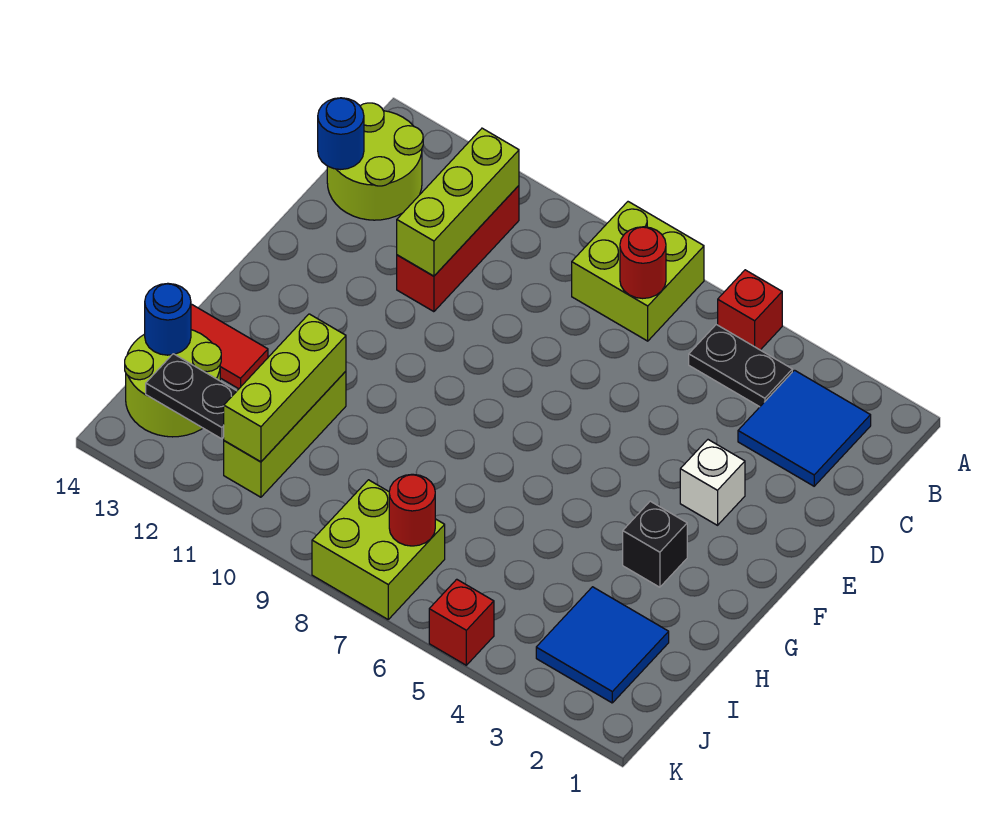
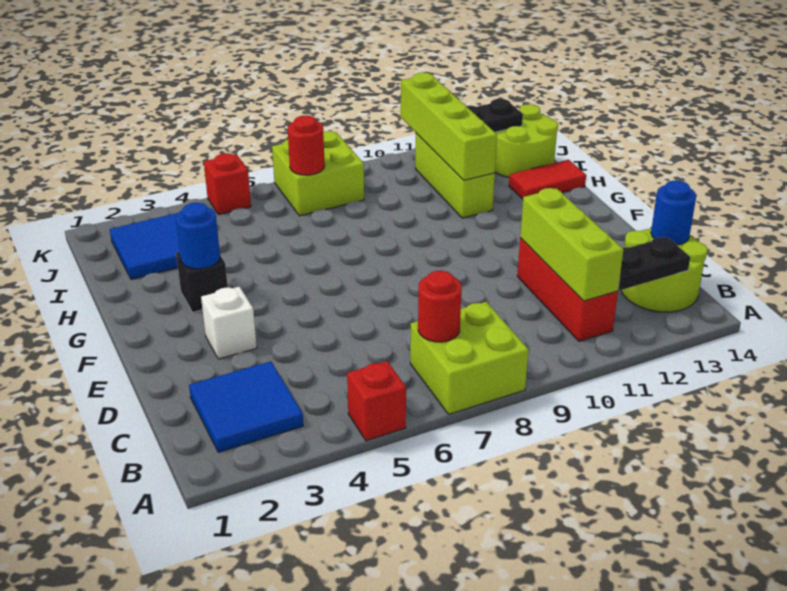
black 1x2 plate [689,325,792,407] -> black 1x2 plate moved to [618,237,690,290]
lime 1x3 brick [224,314,346,462] -> lime 1x4 brick [401,73,497,180]
blue 1x1 round brick [145,283,191,355] -> blue 1x1 round brick moved to [176,202,220,269]

